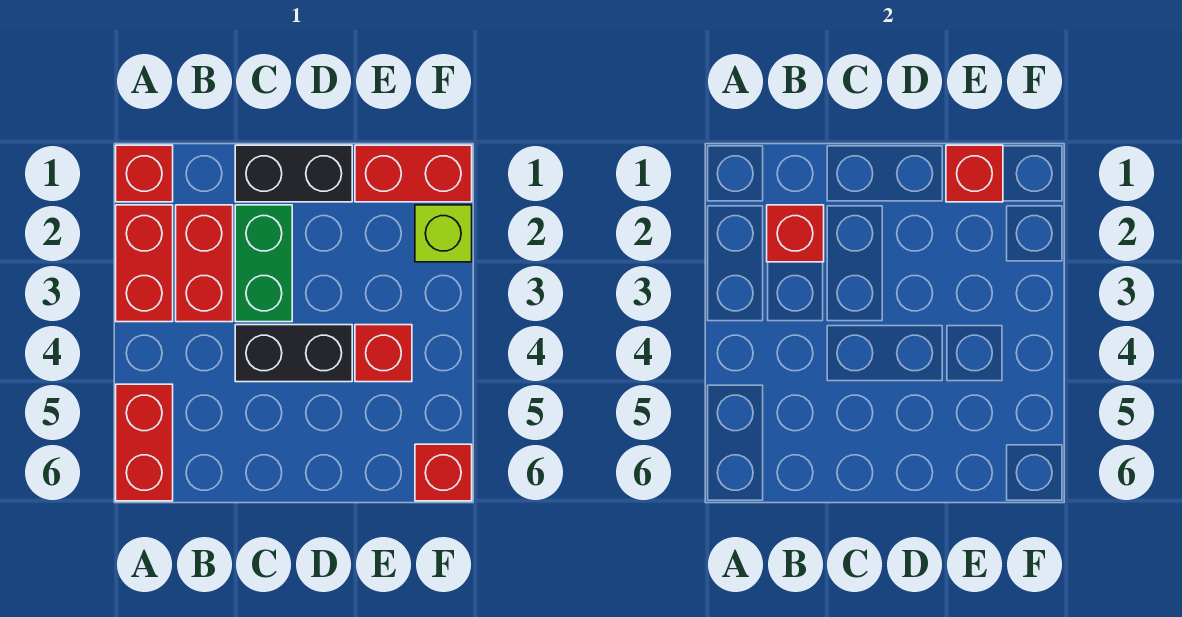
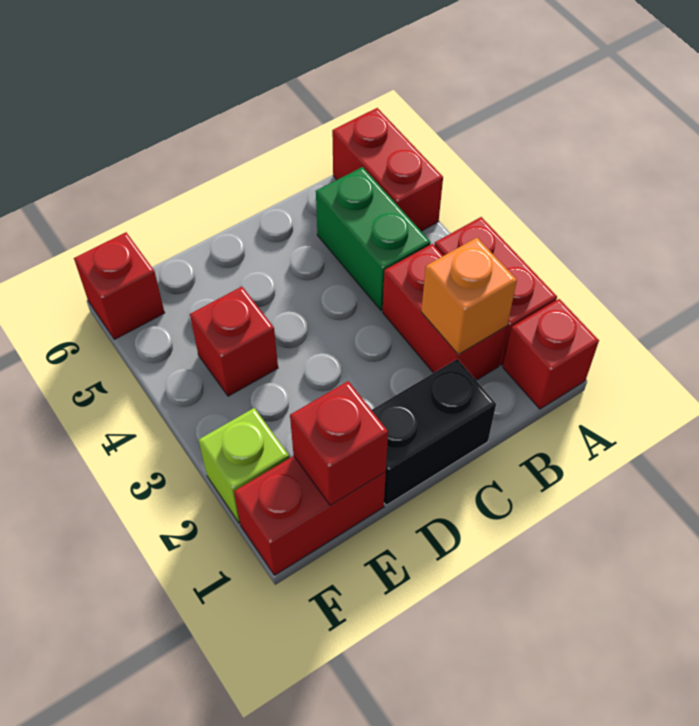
red 1x1 brick [767,205,824,262] -> orange 1x1 brick [421,238,517,355]
green 1x2 brick [235,205,292,322] -> green 1x2 brick moved to [316,167,431,310]
black 1x2 brick [235,325,352,382] -> none

